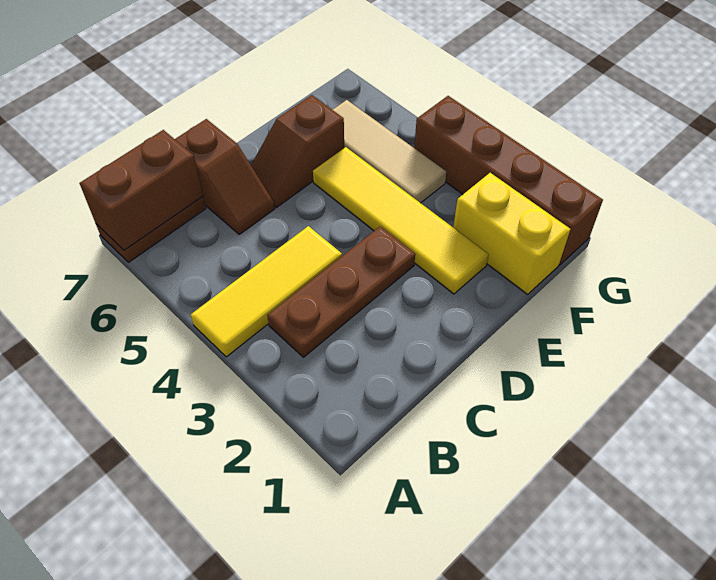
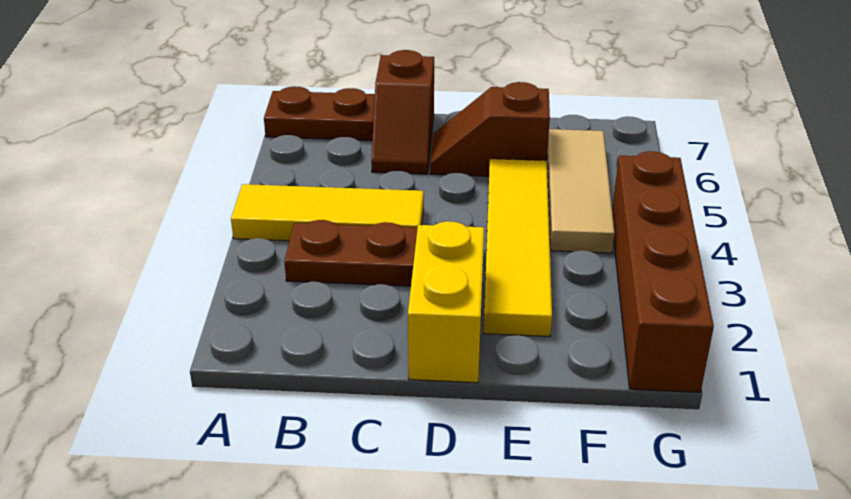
brown 1x2 brick [80,130,203,250] -> none
yellow 1x2 brick [453,173,571,294] -> yellow 1x2 brick moved to [408,221,484,383]

